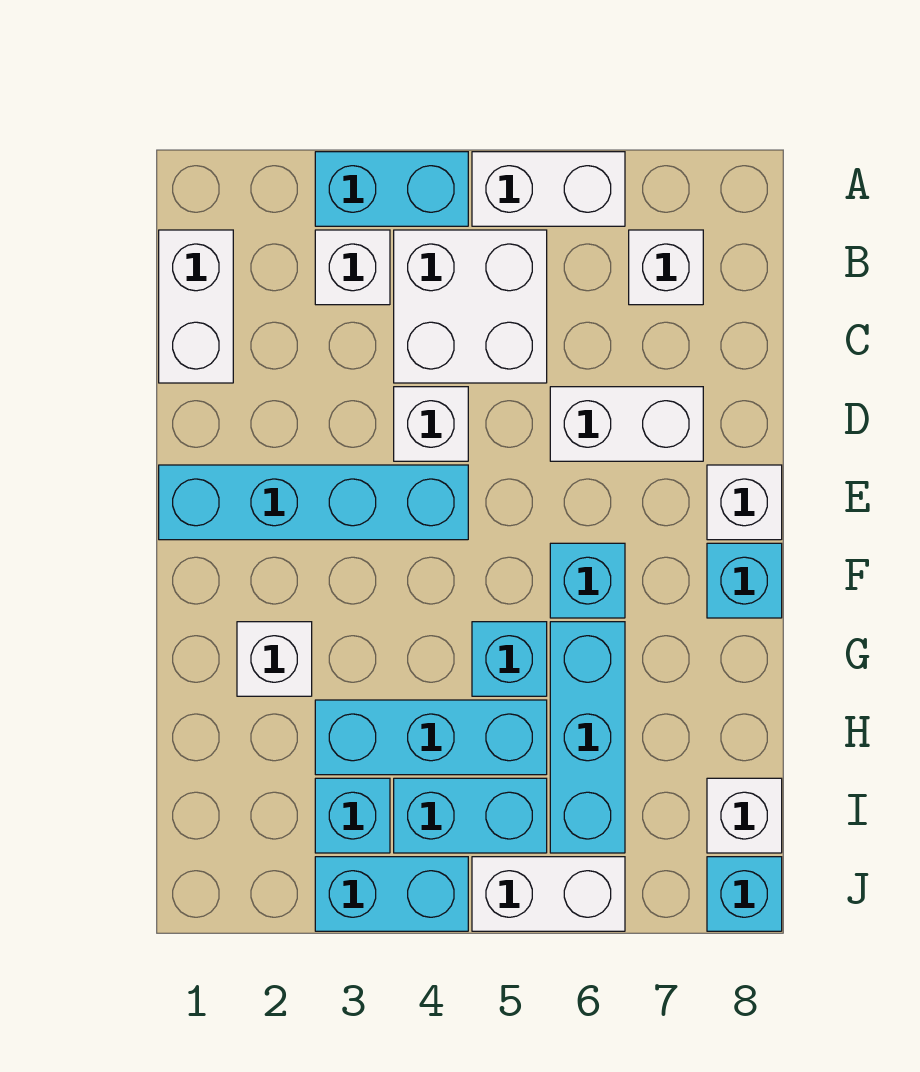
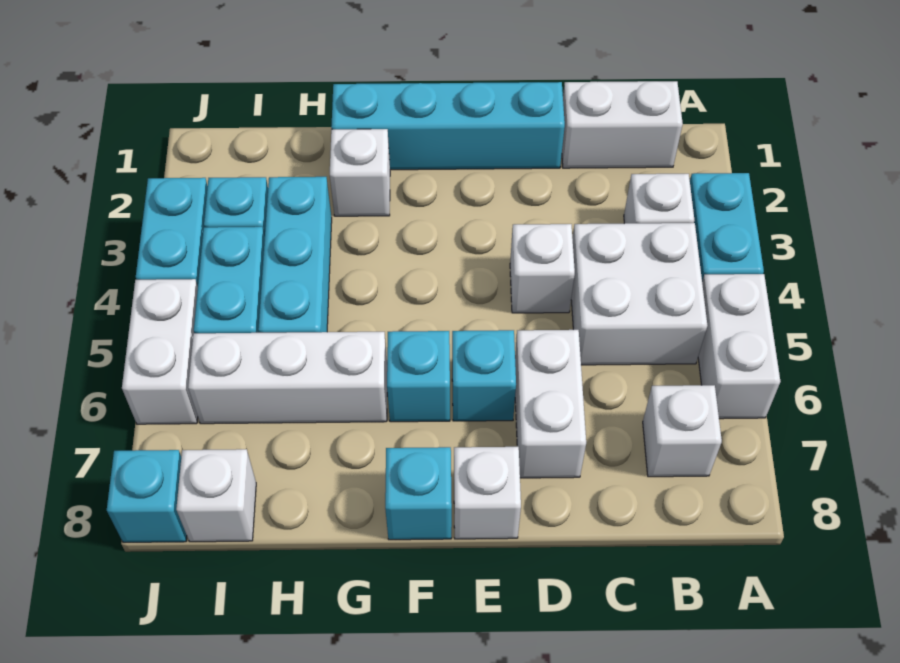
cyan 1x4 brick [159,465,468,540] -> cyan 1x4 brick turned to [331,82,565,170]
cyan 1x1 brick [472,622,547,696] -> cyan 1x1 brick moved to [452,330,516,421]
cyan 1x3 brick [550,622,625,853] -> white 1x3 brick [188,332,387,424]

